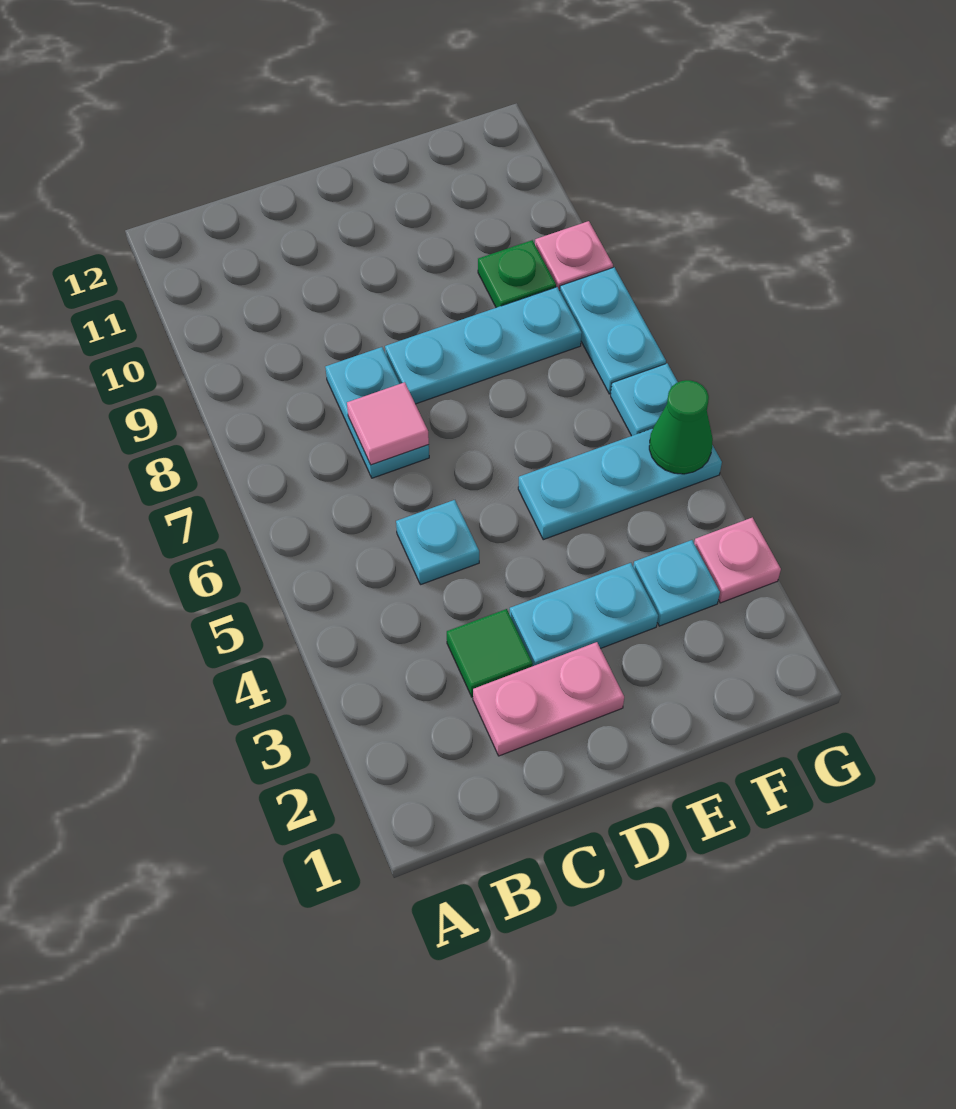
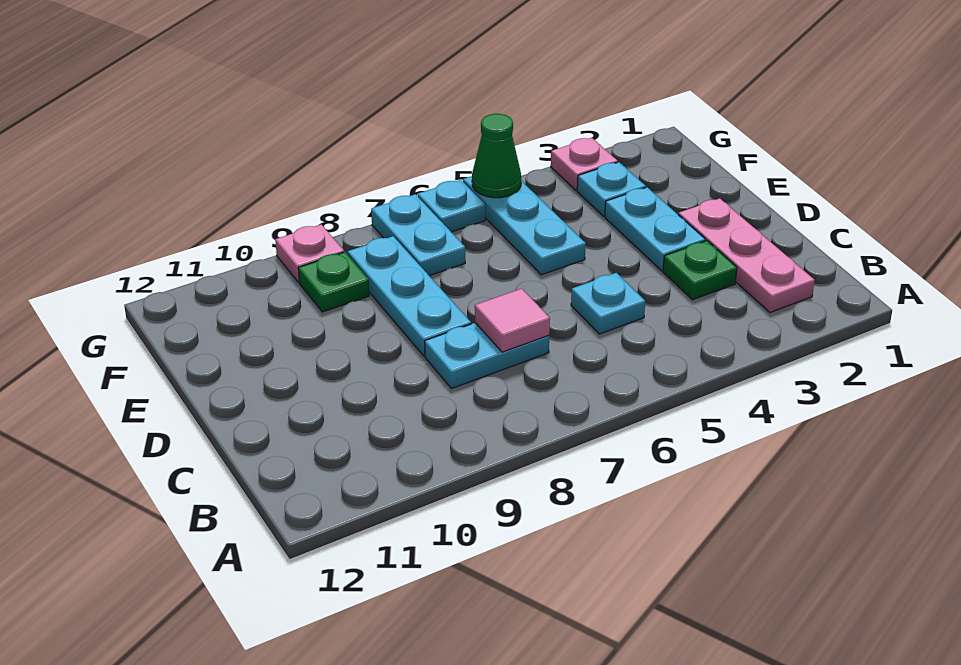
pink 1x2 plate [473,642,624,756] -> pink 1x3 plate [678,198,815,313]
green 1x1 tile [447,609,533,697] -> green 1x1 plate [663,241,737,300]
cyan 1x2 plate [560,267,666,394] -> cyan 1x2 plate turned to [371,194,465,276]

